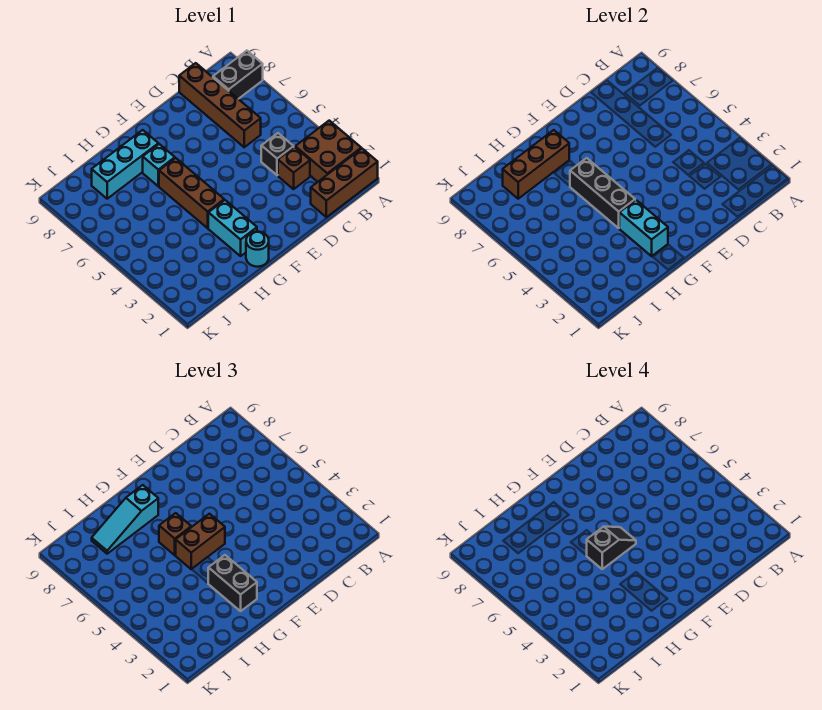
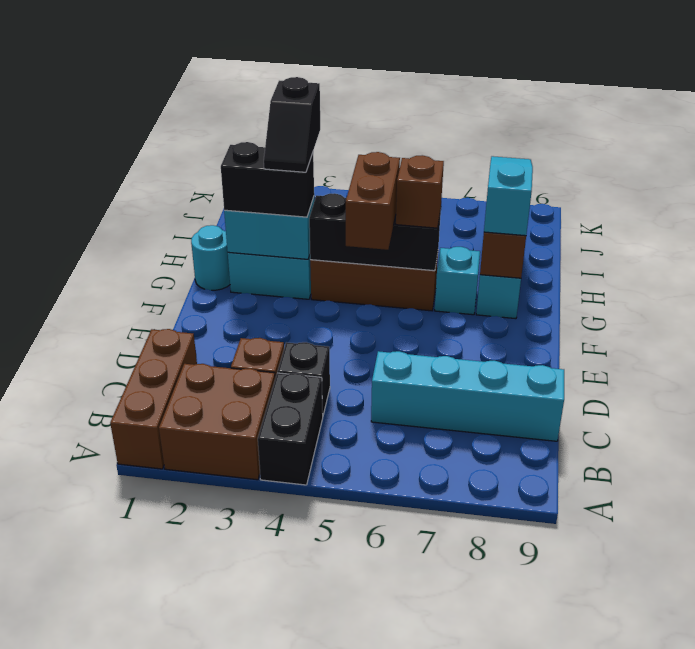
black 1x2 brick [213,51,263,99] -> black 1x2 brick moved to [258,373,323,485]
brown 1x4 brick [179,63,261,147] -> cyan 1x4 brick [371,351,564,441]
black 1x2 slope [586,526,636,569] -> black 1x2 slope moved to [264,77,320,172]

